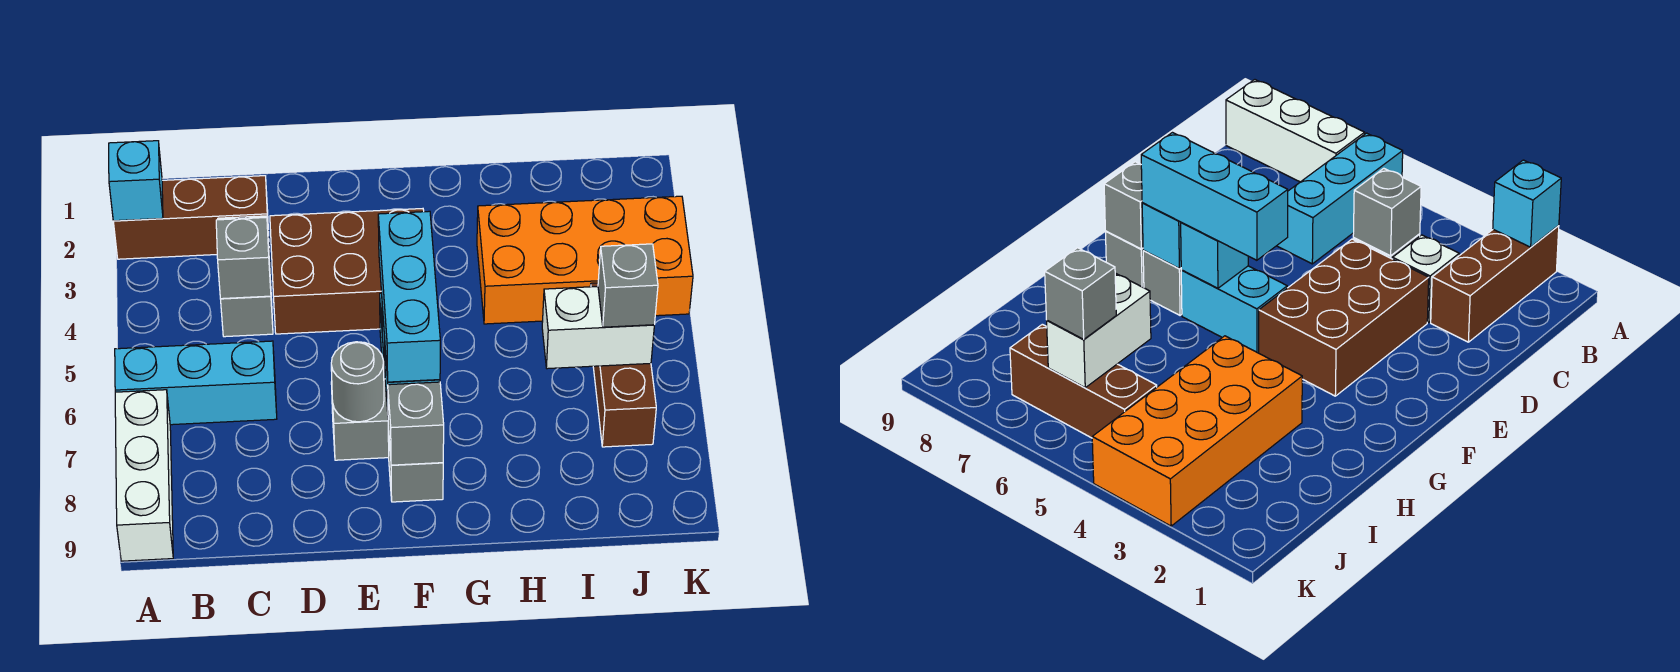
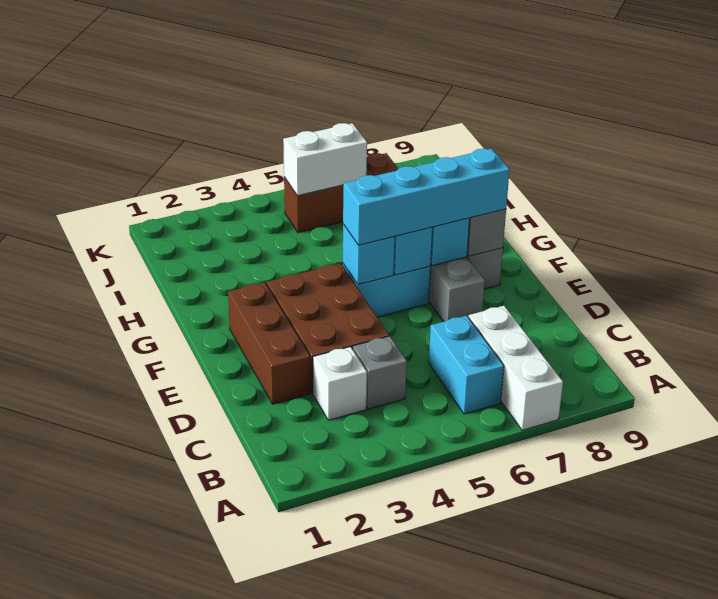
brown 1x3 brick [113,176,269,259] -> brown 1x3 brick moved to [228,282,310,404]
cyan 1x1 brick [109,141,163,221] -> cyan 1x1 brick moved to [343,224,395,285]
cyan 1x3 brick [115,341,277,425] -> cyan 1x2 brick [429,316,504,414]
white 1x3 brick [115,390,173,561] -> white 1x3 brick turned to [469,306,563,430]
grey 1x1 brick [216,217,271,299] -> none
grey 1x1 round brick [331,342,384,422] -> none
cyan 1x3 brick [378,211,440,382] -> cyan 1x4 brick [343,149,510,245]
orange 2x4 brick [477,196,693,324] -> none
white 1x2 brick [542,286,654,369] -> white 1x2 brick turned to [283,123,367,196]
grey 1x1 brick [598,244,658,327] -> none

